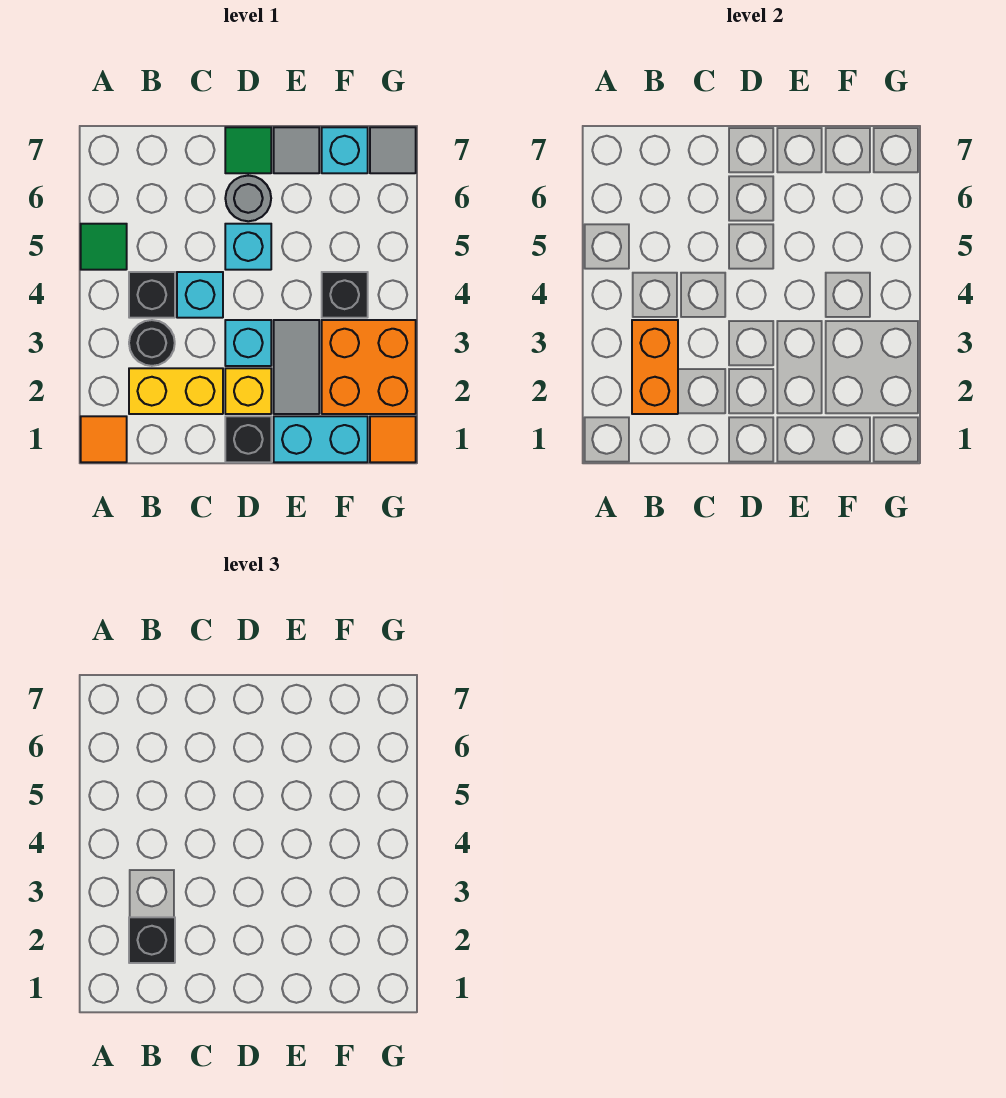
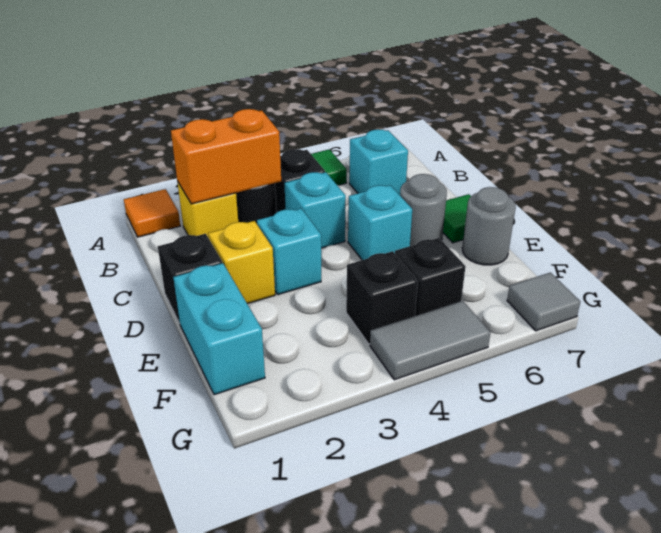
yellow 1x2 brick [129,368,223,414] -> yellow 1x1 brick [177,181,238,238]
black 1x1 brick [129,917,175,963] -> black 1x1 brick moved to [395,238,466,316]
grey 1x2 tile [274,320,319,414] -> grey 1x2 tile moved to [370,301,490,380]
grey 1x1 tile [274,127,319,173] -> grey 1x1 round brick [462,187,516,265]
orange 2x2 brick [322,320,416,414] -> none
cyan 1x1 brick [322,127,368,173] -> cyan 1x1 brick moved to [349,129,408,195]
orange 1x1 tile [370,416,416,462] -> none

